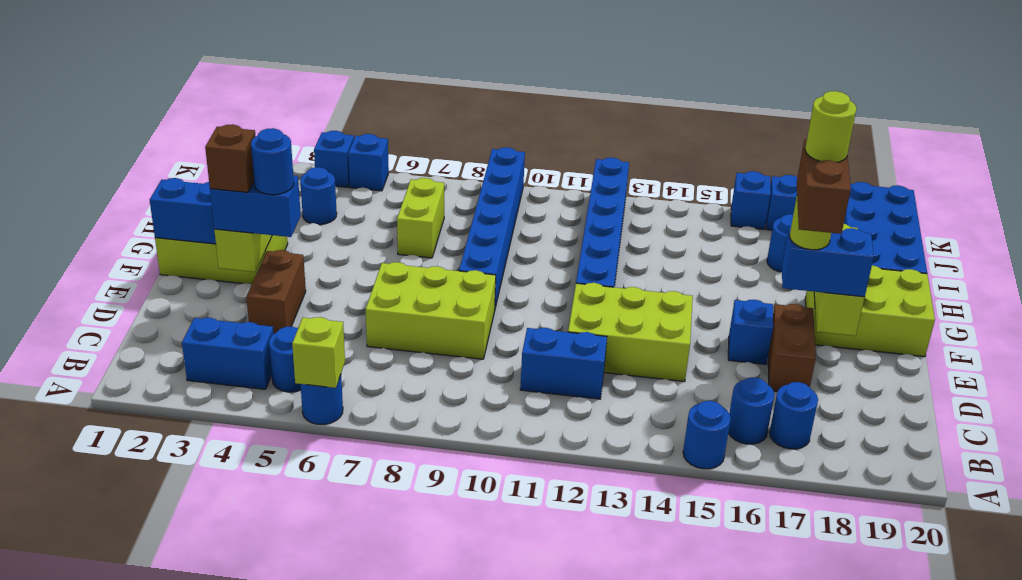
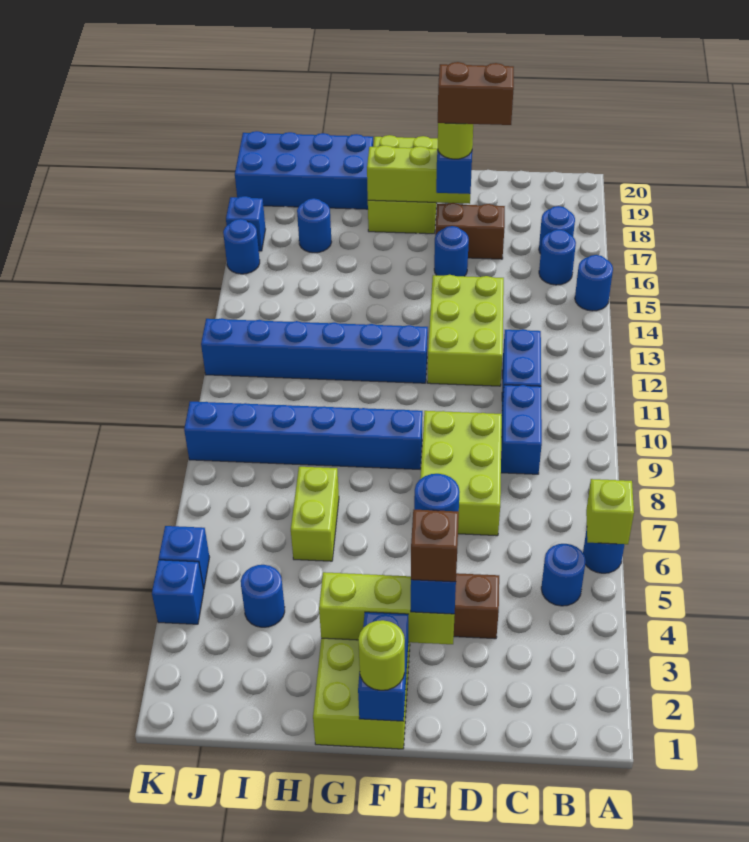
blue 1x2 brick [182,318,273,389] -> blue 1x2 brick moved to [501,385,542,474]
blue 1x1 brick [728,300,773,364] -> blue 1x1 round brick [434,226,469,276]
lime 1x1 round brick [805,91,857,162] -> lime 1x1 round brick moved to [358,620,405,690]
lime 1x2 brick [397,178,444,258] -> lime 1x2 brick turned to [291,467,339,561]
blue 1x1 brick [731,171,771,229] -> blue 1x1 round brick [223,219,260,274]

